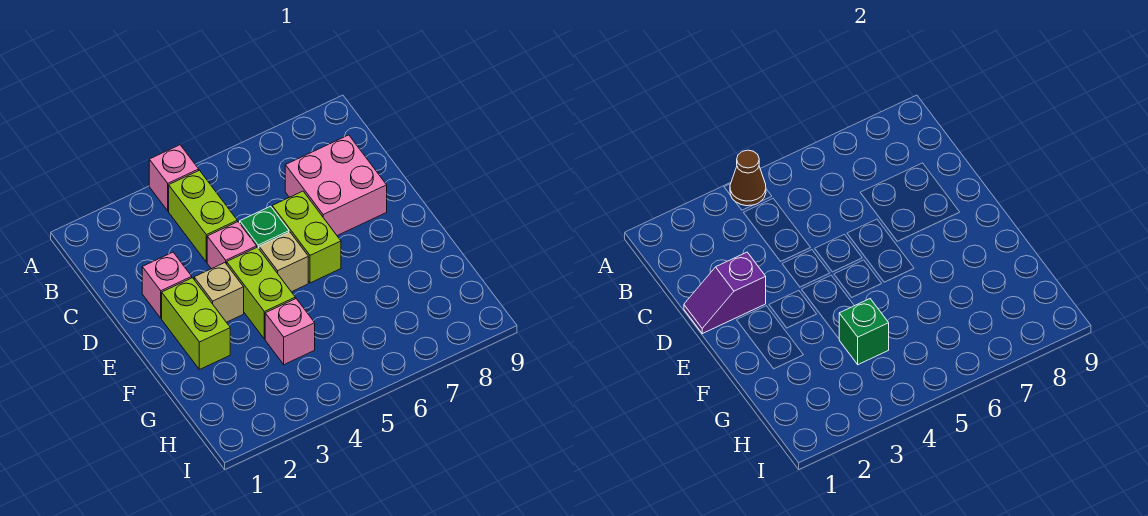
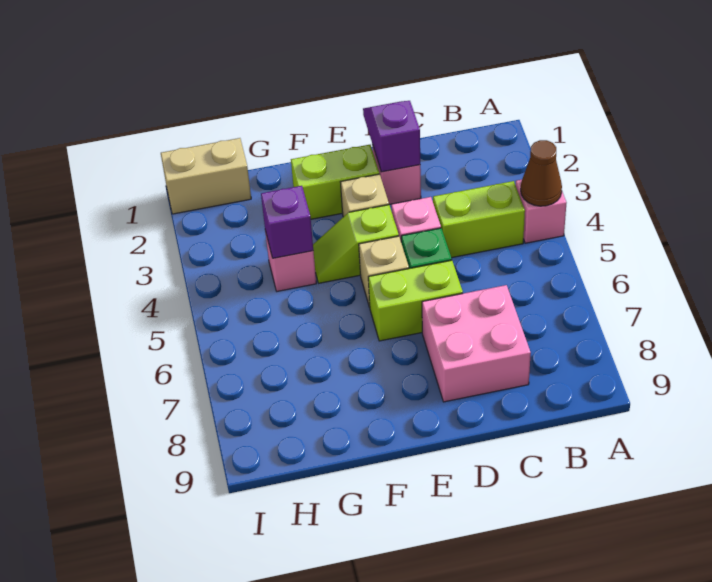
lime 1x2 brick [227,247,295,339] -> lime 1x2 slope [313,205,399,283]
green 1x1 brick [839,299,889,365] -> purple 1x1 brick [261,186,313,258]
none -> tan 1x2 brick [161,138,251,214]

